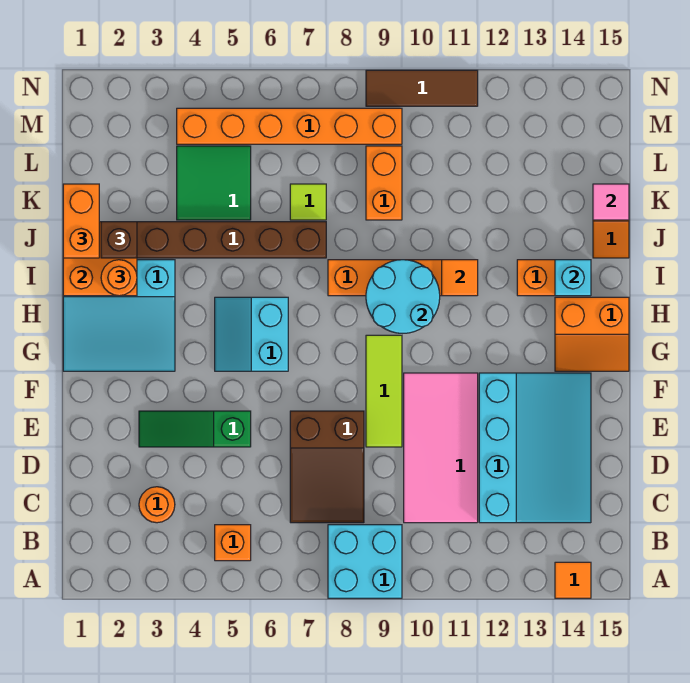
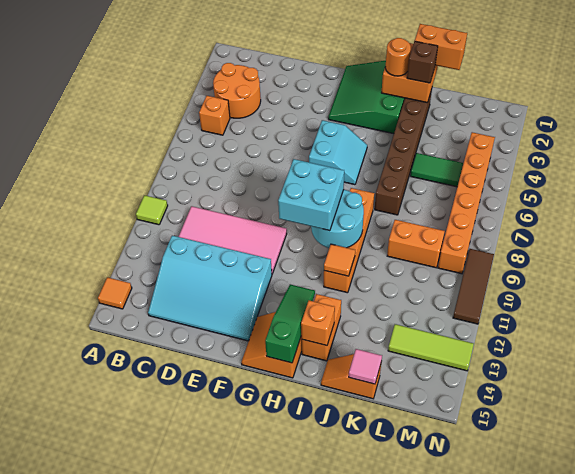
cyan 2x2 brick [328,525,402,598] -> cyan 2x2 brick moved to [278,159,344,231]
orange 1x1 round brick [139,487,175,523] -> orange 2x2 round brick [213,63,261,118]
brown 2x3 slope [290,411,364,523] -> none
green 1x3 slope [139,411,251,447] -> green 1x3 slope moved to [265,284,315,363]
lime 1x3 tile [366,335,402,447] -> lime 1x3 tile moved to [388,324,474,371]
cyan 3x3 slope [63,260,175,371] -> green 3x3 slope [328,61,405,134]
cyan 2x2 slope [215,297,288,371] -> cyan 2x2 slope turned to [309,120,367,185]
cyan 1x1 brick [555,260,591,296] -> orange 1x1 brick [301,300,335,346]
green 2x2 tile [177,146,251,220] -> green 1x2 tile [410,153,463,187]
lime 1x1 tile [290,184,326,220] -> lime 1x1 tile moved to [136,195,168,225]

